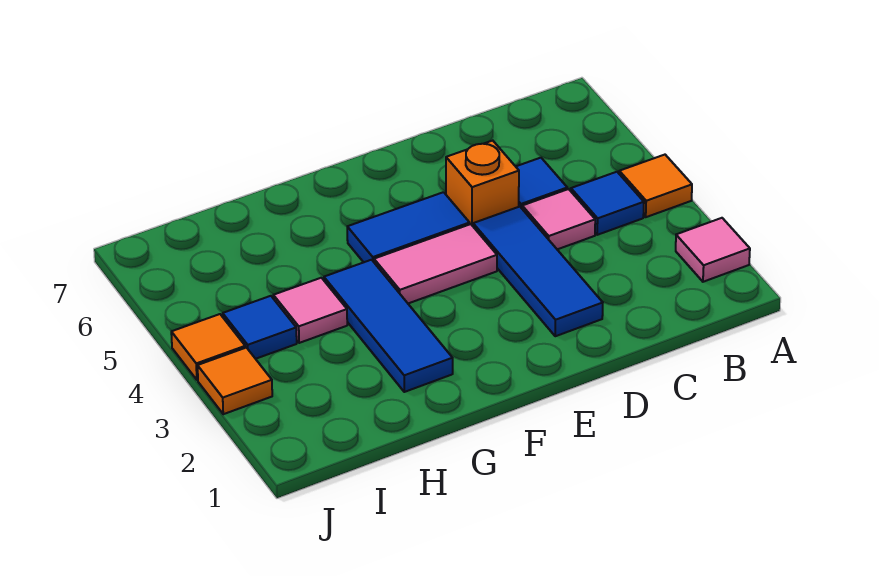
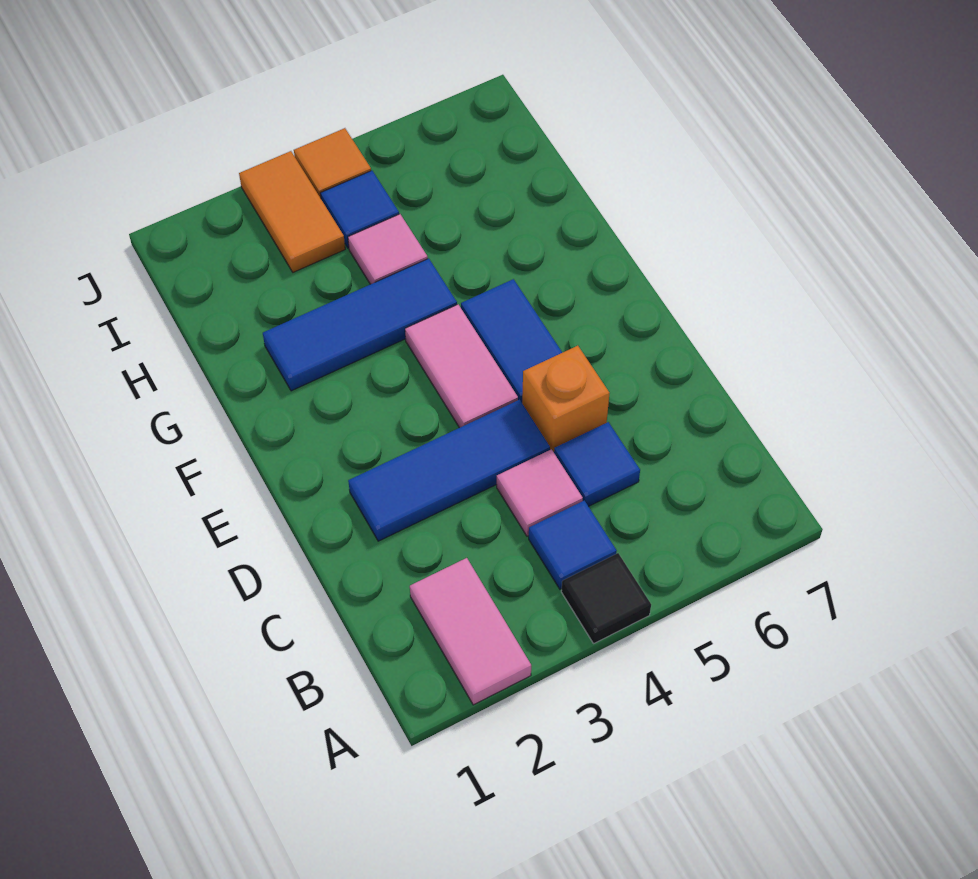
pink 1x1 tile [676,218,750,282] -> pink 1x2 tile [410,558,531,705]
orange 1x1 tile [619,155,692,217] -> black 1x1 tile [561,553,651,643]
orange 1x1 tile [198,348,272,414] -> orange 1x2 tile [239,151,345,272]

